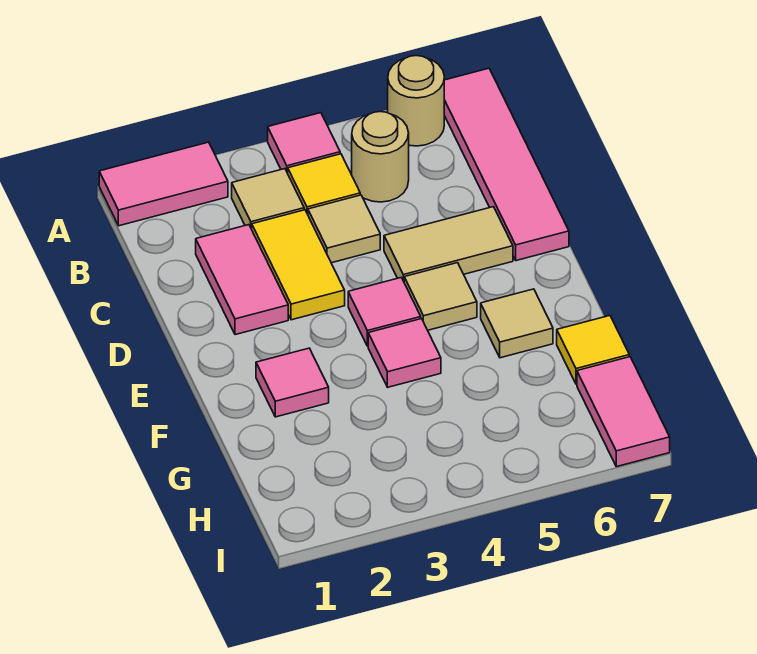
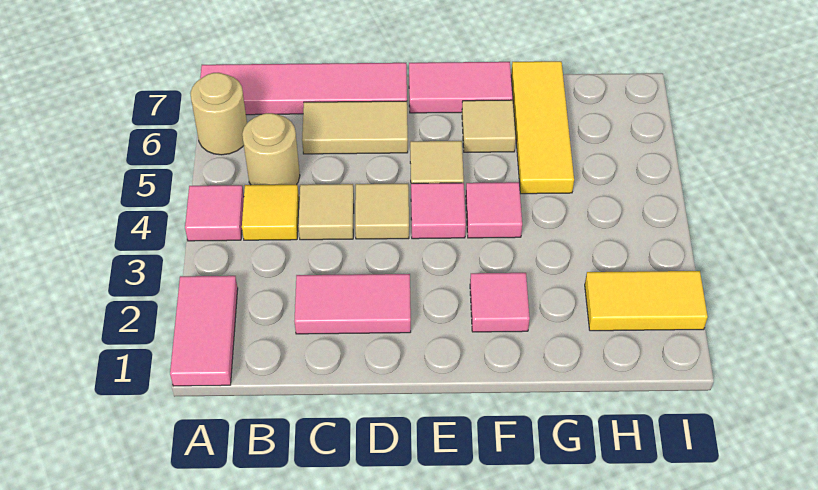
tan 1x1 tile [232,169,304,229] -> tan 1x1 tile moved to [355,183,409,239]
yellow 1x2 tile [252,210,345,320] -> yellow 1x2 tile moved to [585,271,708,331]
tan 1x2 tile [384,207,513,281] -> tan 1x2 tile turned to [302,101,408,154]
yellow 1x1 tile [557,316,629,384] -> yellow 1x3 tile [511,61,574,194]
pink 1x2 tile [577,357,670,467] -> pink 1x2 tile moved to [409,62,513,113]

